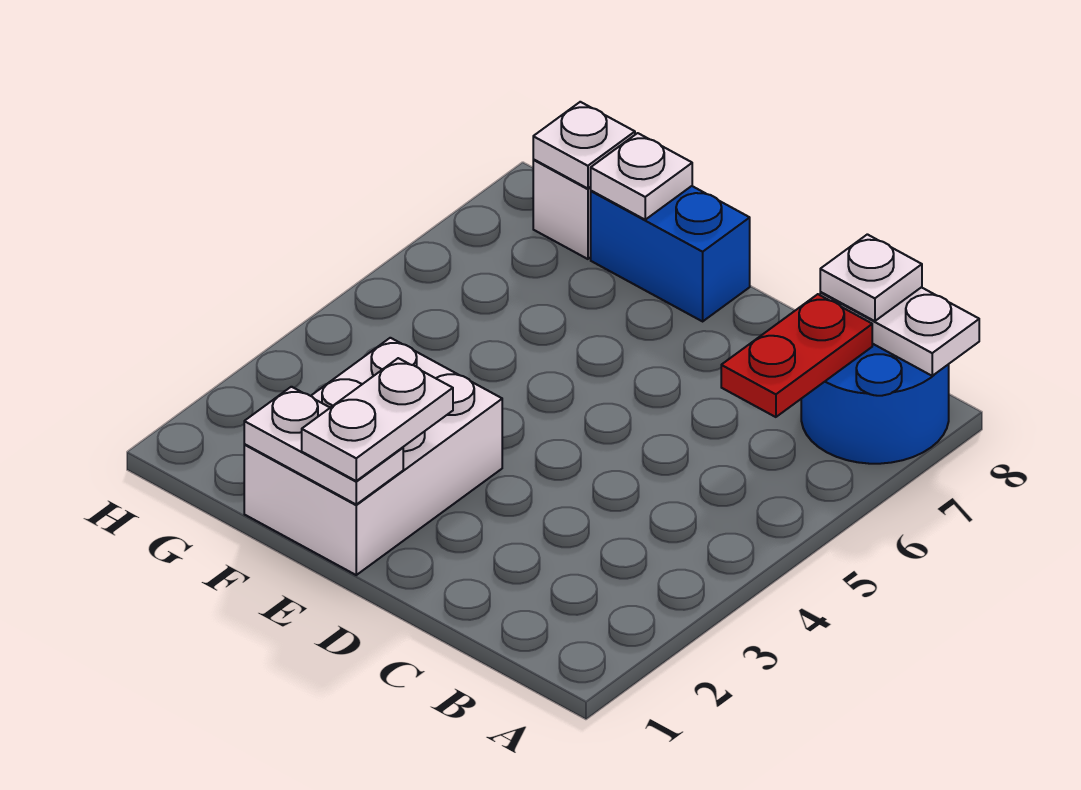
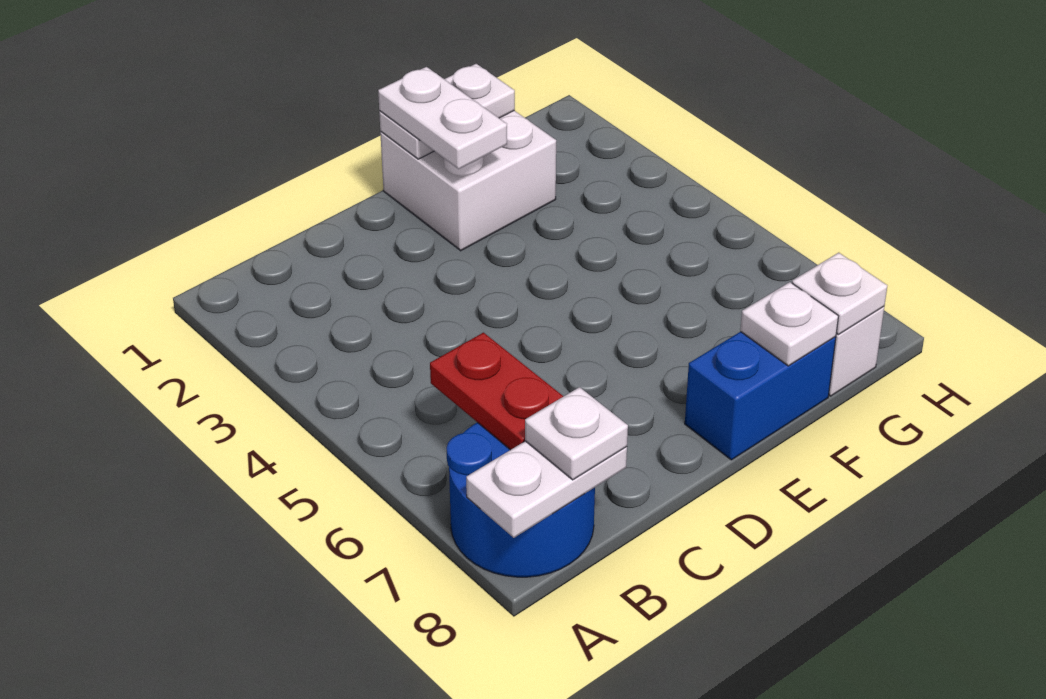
white 2x3 brick [244,338,502,575] -> white 2x2 brick [380,111,556,251]

